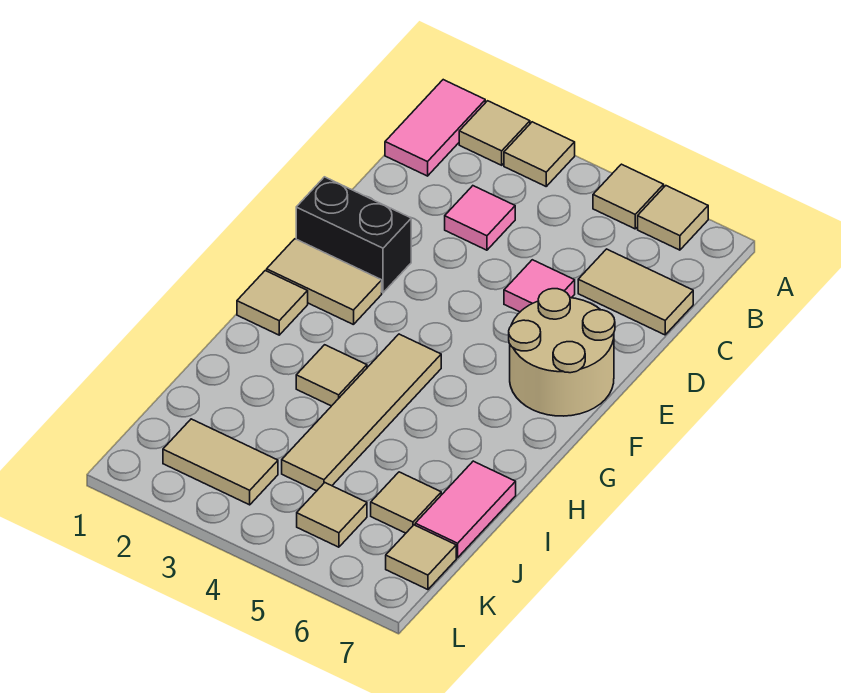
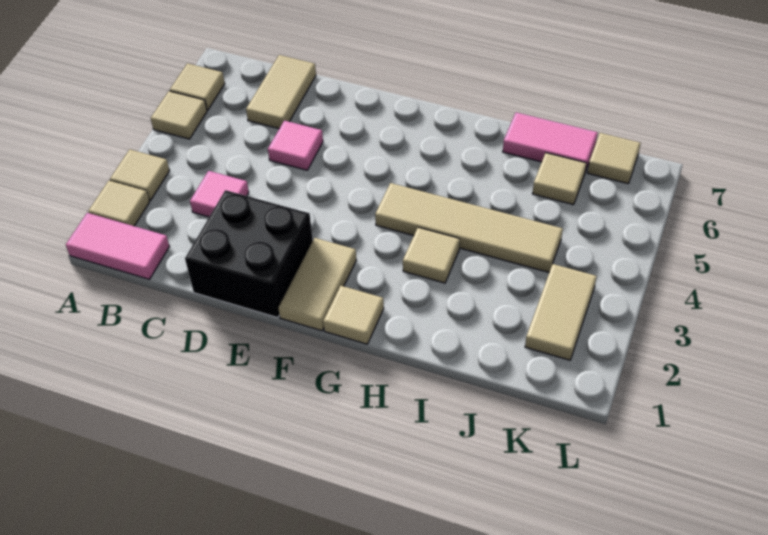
black 1x2 brick [296,177,411,293] -> black 2x2 brick [185,190,313,318]
tan 2x2 round brick [509,289,615,416] -> none
tan 1x1 tile [297,483,367,547] -> none

